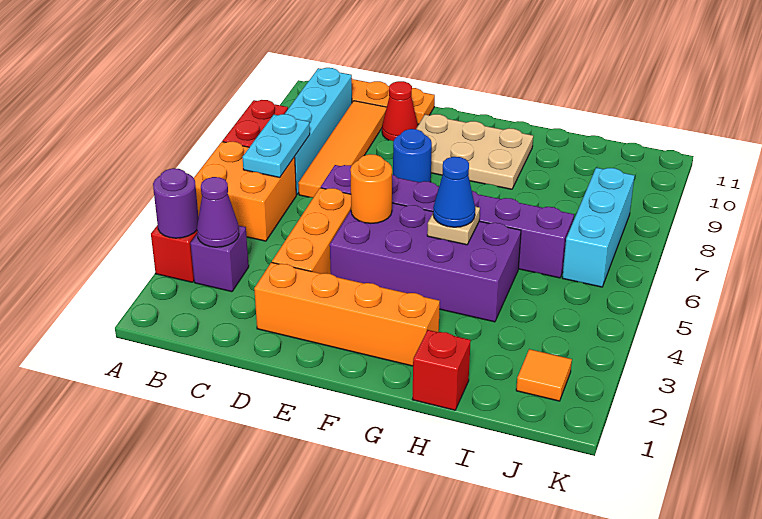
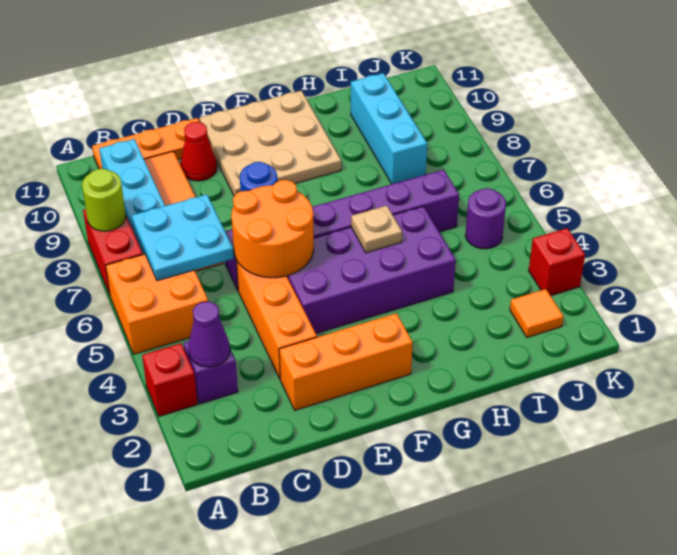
purple 1x1 round brick [153,168,199,238] -> purple 1x1 round brick moved to [465,188,506,249]
none -> lime 1x1 round brick [82,169,126,231]
cyan 1x2 plate [242,114,310,178] -> cyan 2x2 plate [132,194,234,281]
orange 1x4 brick [254,262,440,366] -> orange 1x3 brick [279,313,413,410]
orange 1x1 round brick [350,154,392,223] -> orange 2x2 round brick [231,180,314,278]
tan 2x3 plate [416,114,533,189] -> tan 3x3 plate [199,91,341,196]
blue 1x1 cone [433,157,475,227] -> none
red 1x1 brick [412,330,471,410] -> red 1x1 brick moved to [529,228,585,296]
cyan 1x3 brick [562,168,635,287] -> cyan 1x3 brick moved to [351,73,427,184]

